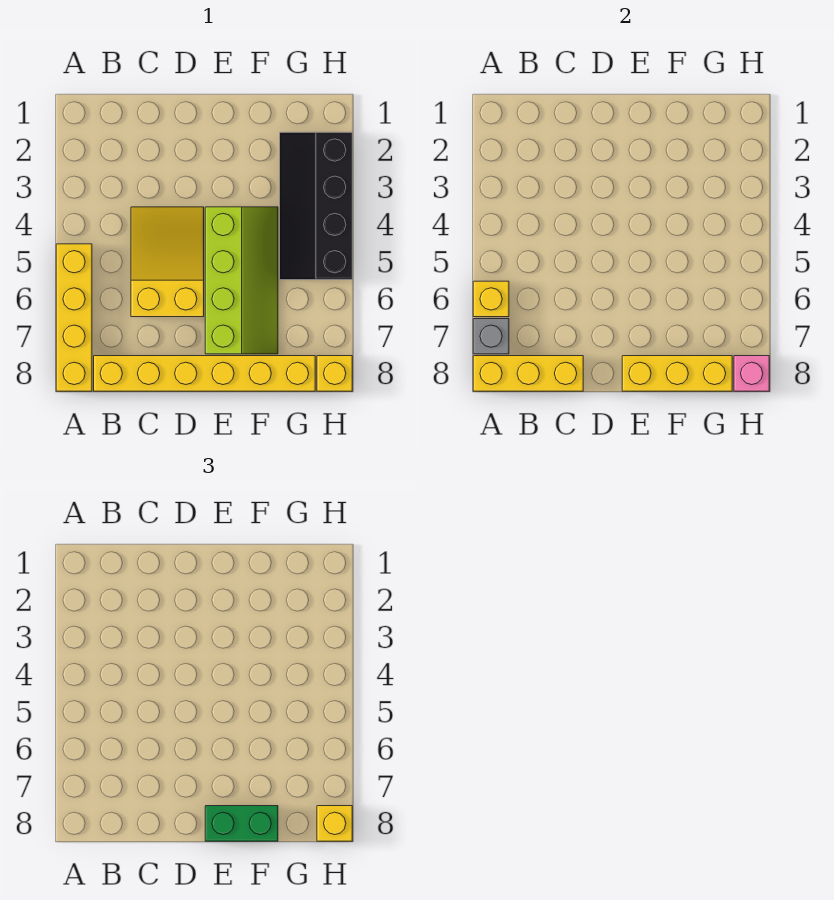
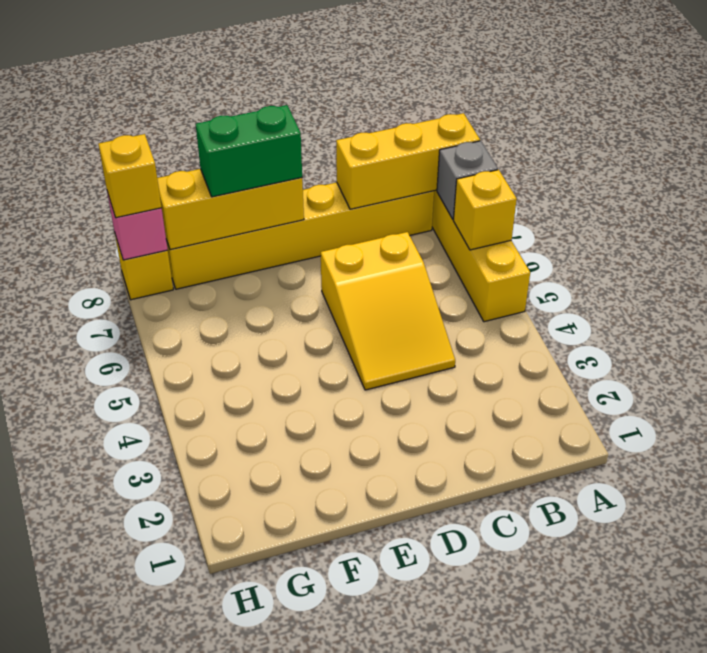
lime 2x4 slope [205,207,278,354] -> none
black 2x4 slope [280,132,352,280] -> none

